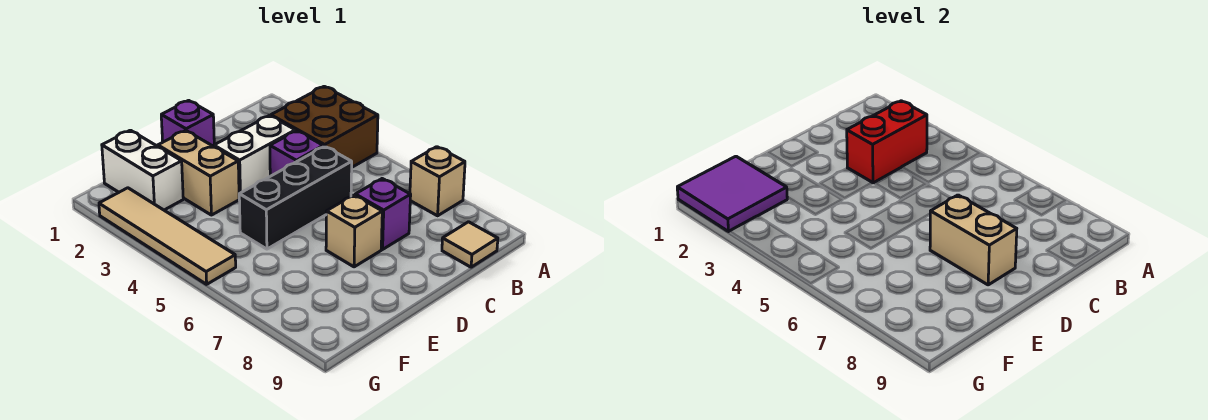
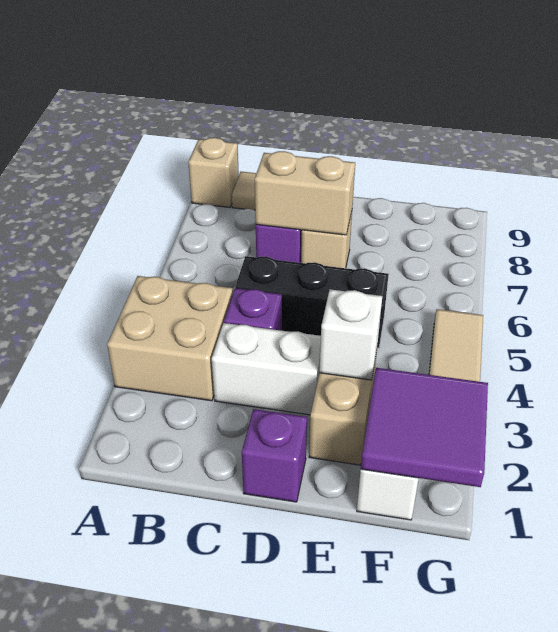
brown 2x2 brick [271,86,378,167] -> tan 2x2 brick [107,276,233,401]
tan 1x1 brick [410,147,465,216] -> tan 1x1 brick moved to [188,138,239,207]
red 1x2 brick [847,101,927,183] -> none
tan 1x2 brick [930,195,1017,285] -> tan 1x2 brick turned to [255,151,355,235]
none -> white 1x1 brick [319,289,382,380]

